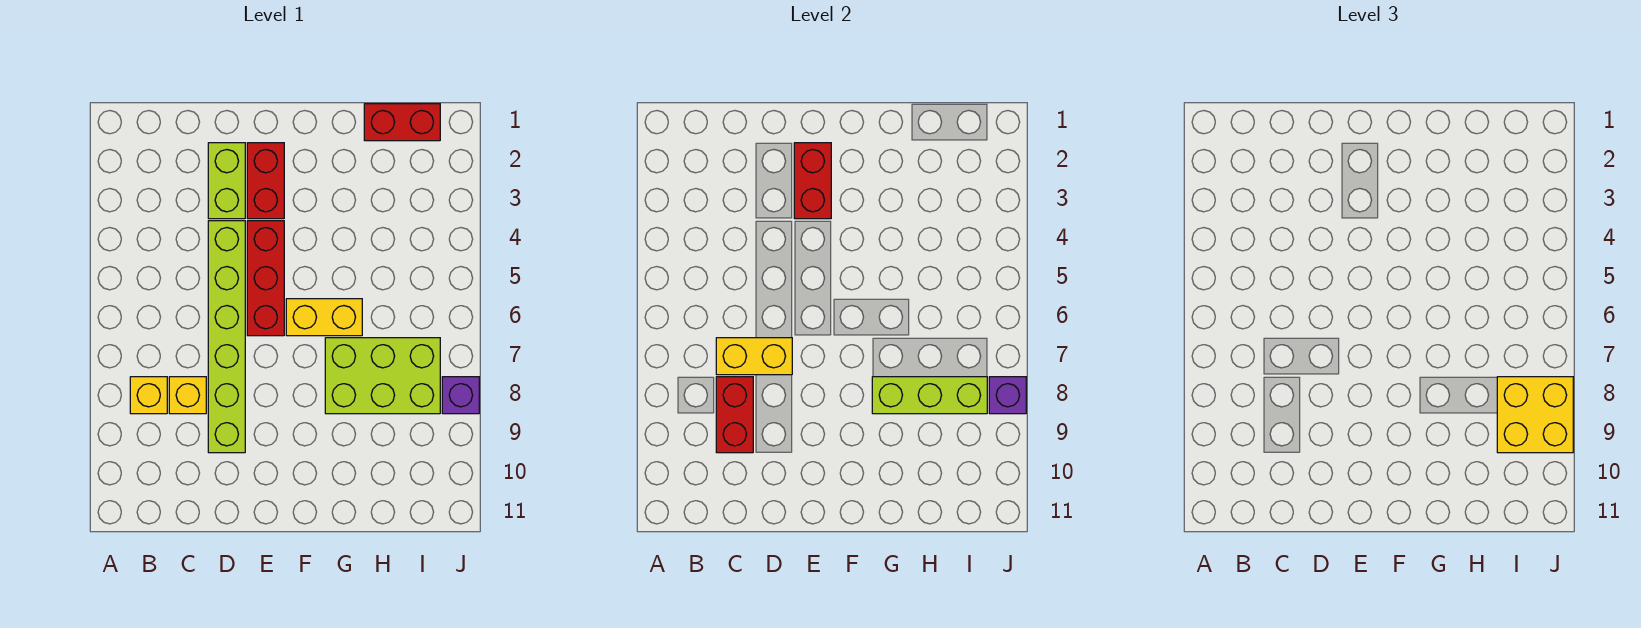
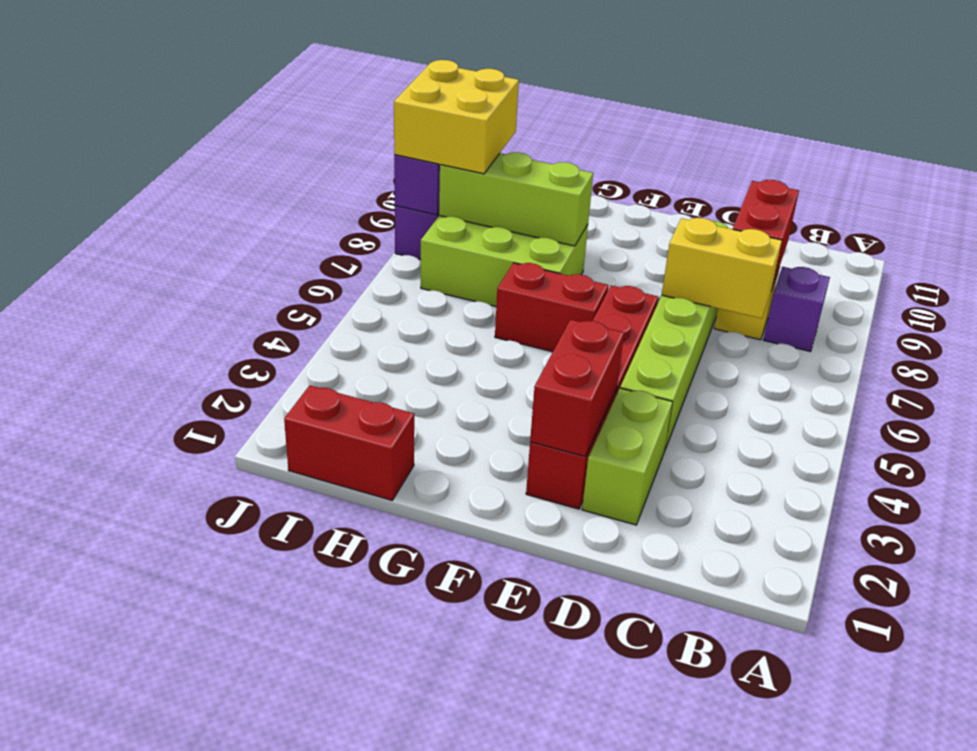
yellow 1x1 brick [130,377,167,414] -> purple 1x1 brick [763,267,830,352]
yellow 1x2 brick [286,299,362,336] -> red 1x2 brick [495,263,608,352]

